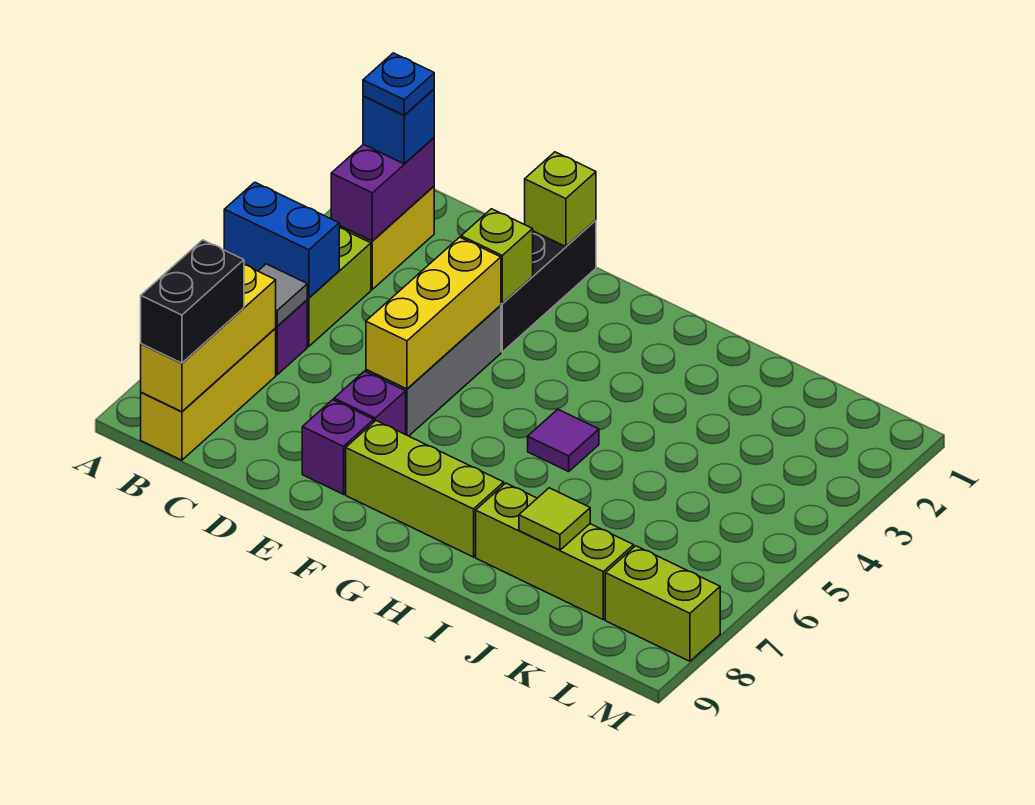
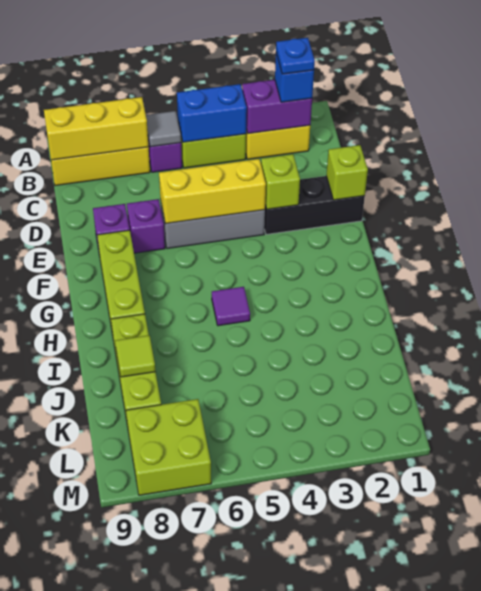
blue 1x2 brick [224,182,339,298] -> blue 1x2 brick turned to [177,84,247,142]
black 1x2 brick [141,240,244,363] -> none
lime 1x2 brick [605,546,720,661] -> lime 2x2 brick [126,399,211,495]

